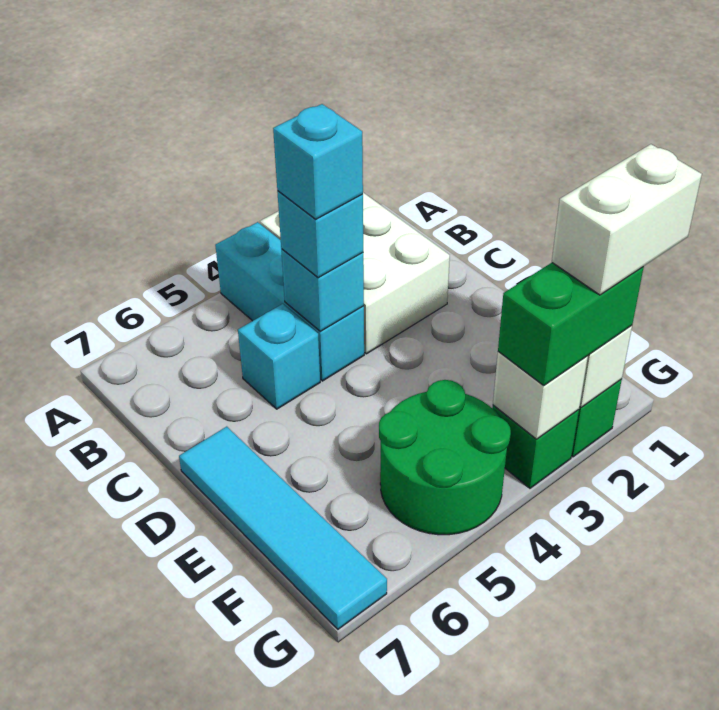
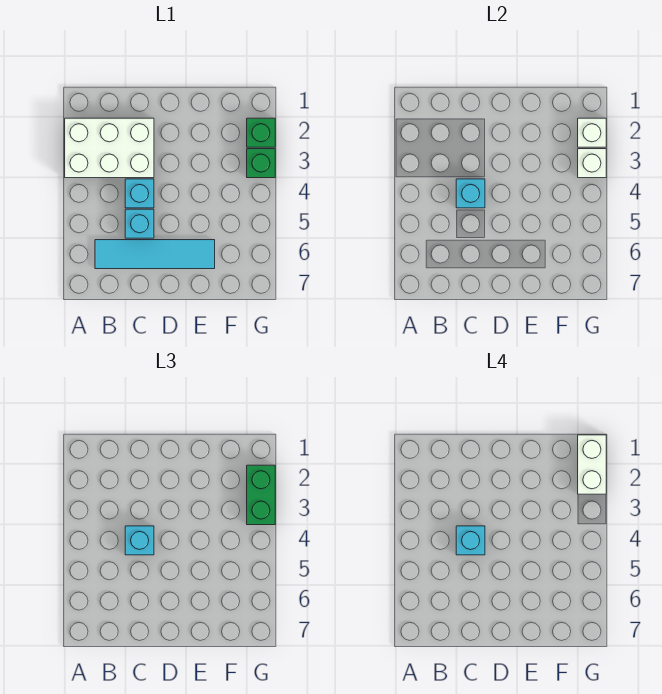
cyan 1x3 brick [215,222,364,381] -> cyan 1x1 brick [125,179,154,208]
cyan 1x4 tile [179,427,387,629] -> cyan 1x4 tile moved to [95,240,215,269]
green 2x2 round brick [379,380,511,535] -> none

